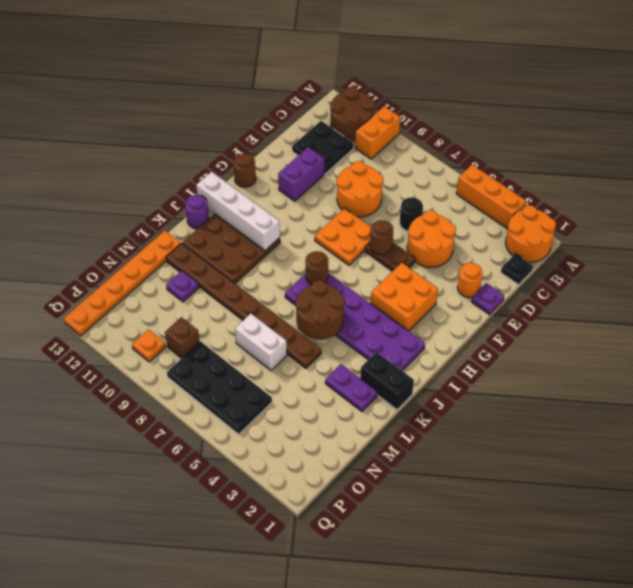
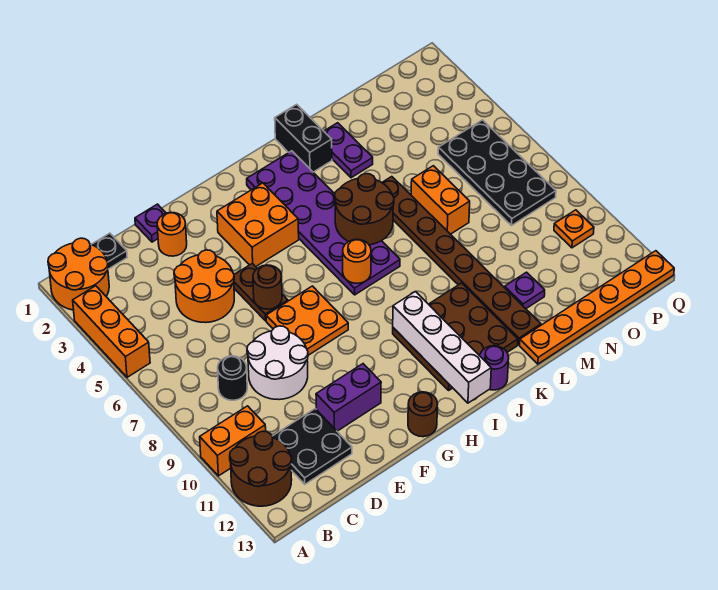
black 1x1 round brick [400,197,423,231] -> black 1x1 round brick moved to [218,356,247,400]
orange 2x2 round brick [337,161,383,217] -> white 2x2 round brick [247,326,308,400]
brown 1x1 round brick [305,251,328,285] -> orange 1x1 round brick [343,239,371,283]
white 1x2 brick [235,314,287,370] -> orange 1x2 brick [411,166,470,234]
brown 1x1 brick [165,317,200,358] -> none

